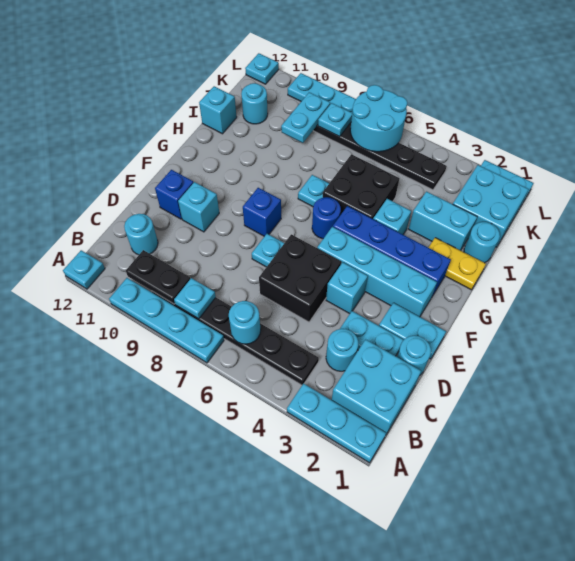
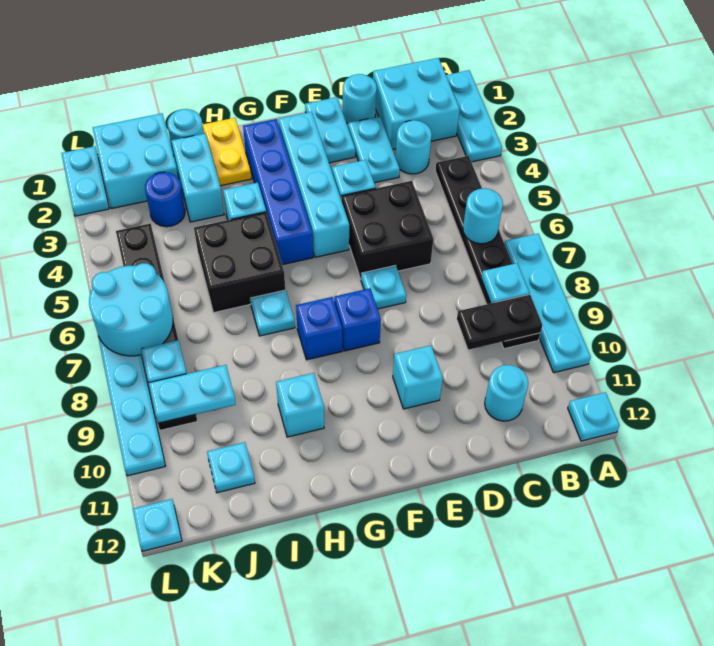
black 1x2 plate [126,250,190,304] -> black 1x2 plate turned to [457,294,542,350]
blue 1x1 brick [155,170,193,219] -> blue 1x1 brick moved to [296,297,342,360]
blue 1x1 round brick [312,197,341,239] -> blue 1x1 round brick moved to [145,172,185,227]
cyan 1x1 brick [199,86,237,134] -> cyan 1x1 brick moved to [276,373,324,437]
cyan 1x1 round brick [241,83,268,124] -> cyan 1x1 plate [207,442,255,493]

